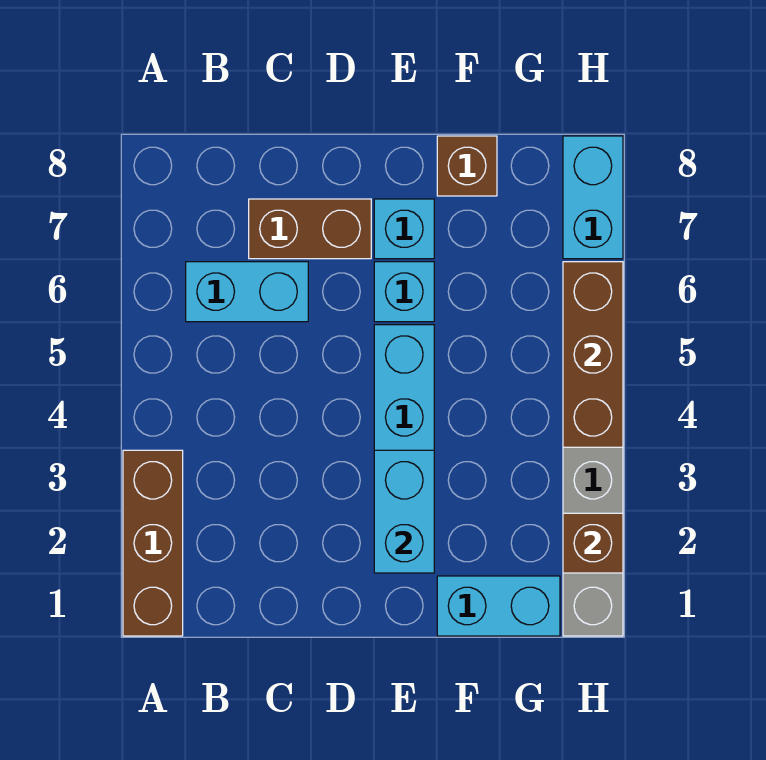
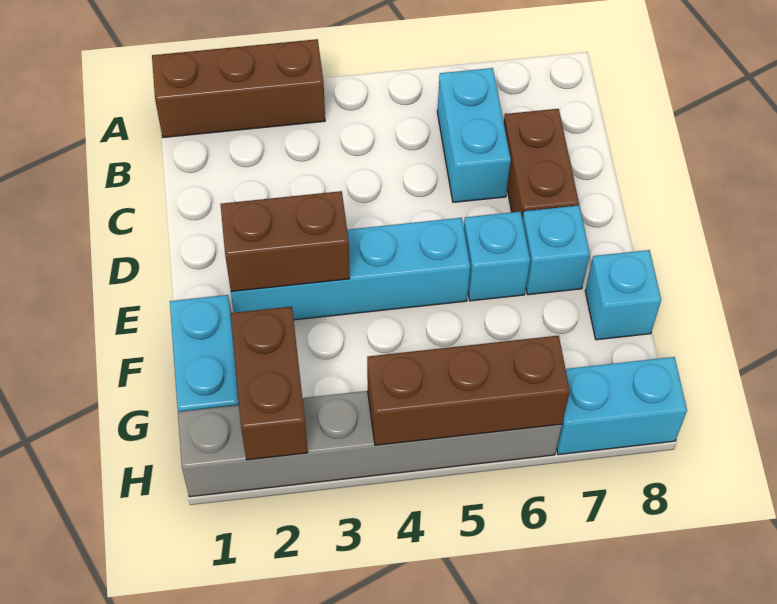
cyan 1x2 brick [374,450,434,573] -> brown 1x2 brick [220,191,350,292]
brown 1x1 brick [437,136,497,196] -> cyan 1x1 brick [585,250,661,340]
brown 1x1 brick [563,513,623,573] -> brown 1x2 brick [231,306,308,460]

